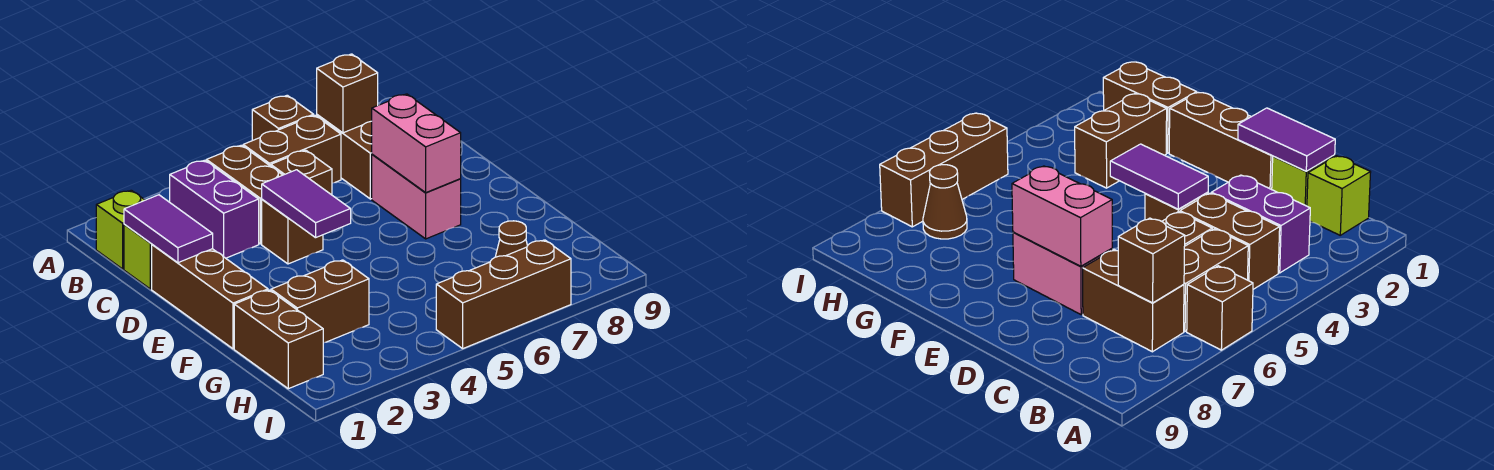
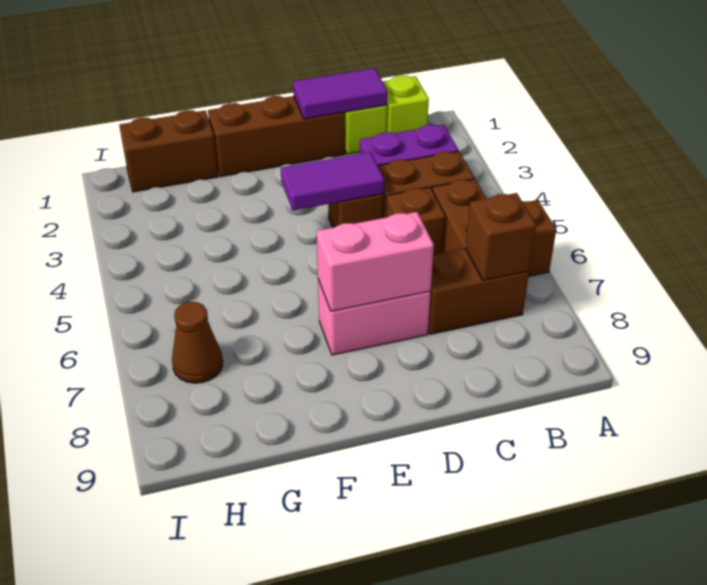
brown 1x2 brick [271,260,369,343] -> none
brown 1x3 brick [436,240,571,348] -> none

